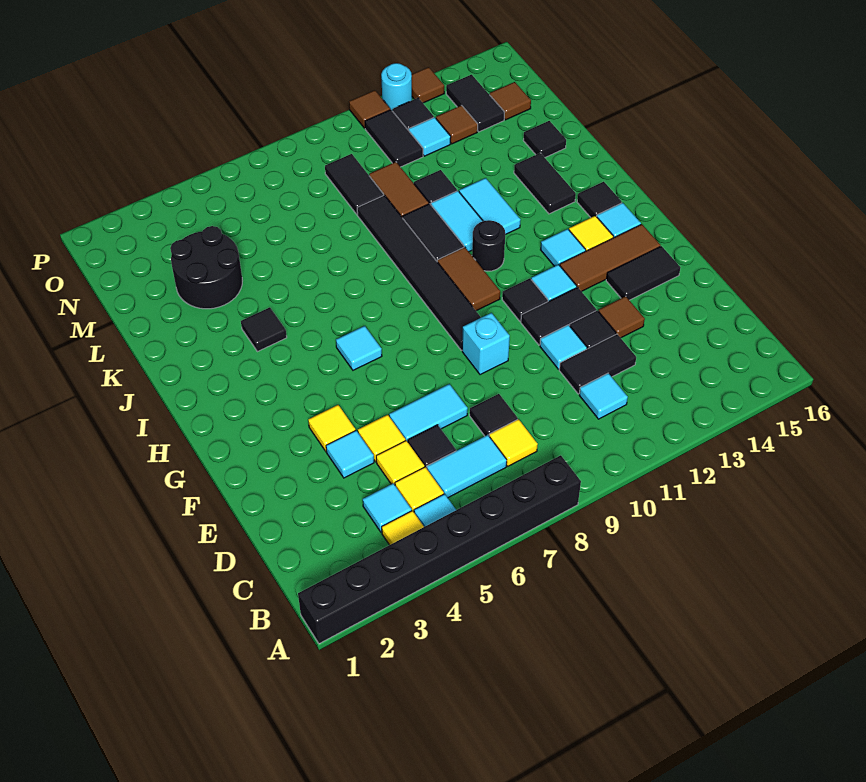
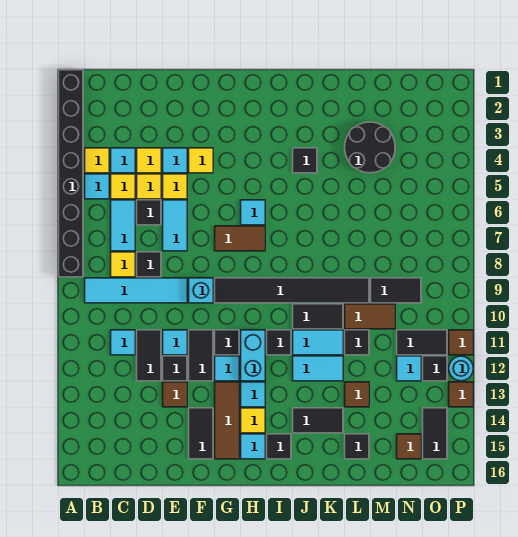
none -> cyan 1x4 tile [85,278,187,303]
none -> yellow 1x1 tile [137,148,161,173]
brown 1x2 tile [437,247,500,311] -> brown 1x2 tile moved to [215,226,265,251]
none -> cyan 1x2 brick [241,330,265,381]
black 1x1 round brick [472,220,505,271] -> black 1x1 tile [267,330,291,355]
brown 1x1 tile [436,105,478,144] -> brown 1x1 tile moved to [345,382,369,407]
black 1x2 tile [446,75,505,132] -> black 1x2 tile turned to [423,408,447,459]

